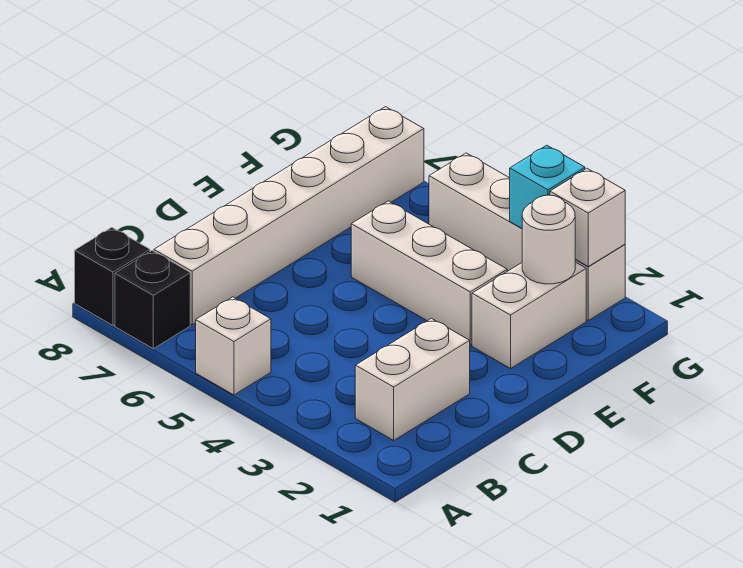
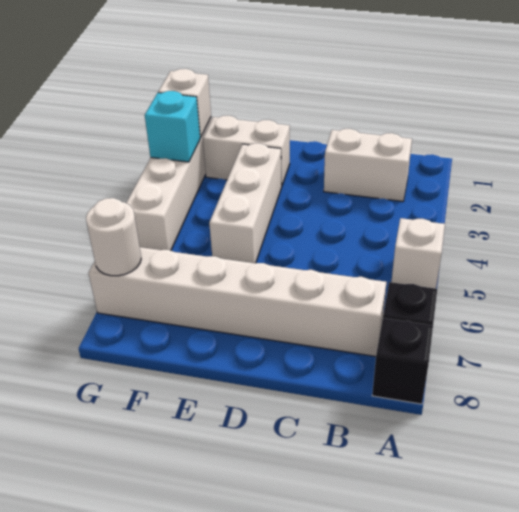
white 1x1 round brick [522,195,575,284] -> white 1x1 round brick moved to [86,198,141,276]

